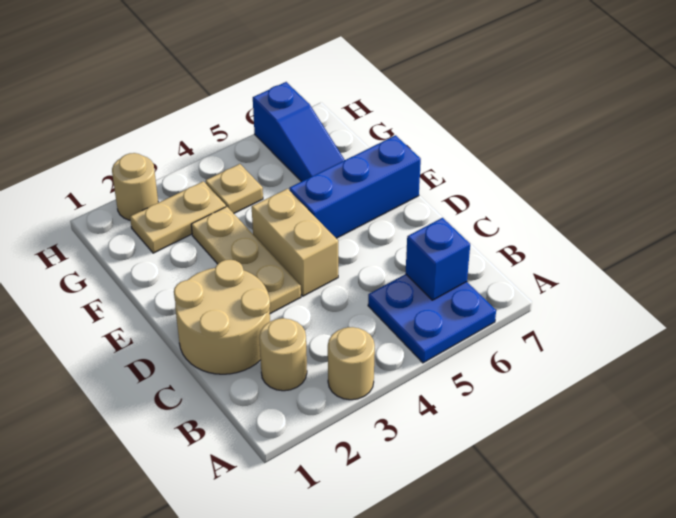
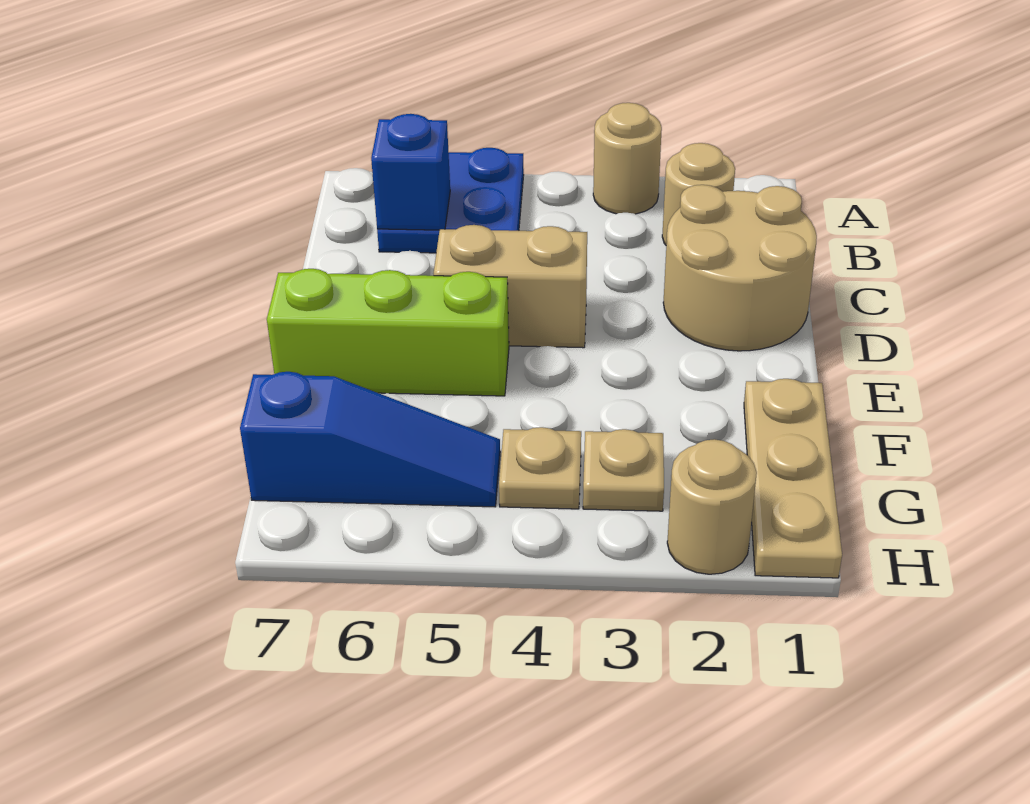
tan 1x3 plate [191,207,301,314] -> tan 1x3 plate moved to [744,379,842,578]
tan 1x2 brick [252,189,338,296] -> tan 1x2 brick turned to [434,225,587,348]
blue 1x3 brick [289,135,421,238] -> lime 1x3 brick [267,269,509,396]
blue 1x3 slope [253,82,344,182] -> blue 1x3 slope turned to [240,372,500,507]
tan 1x2 plate [130,181,226,253] -> tan 1x1 plate [583,429,664,511]

